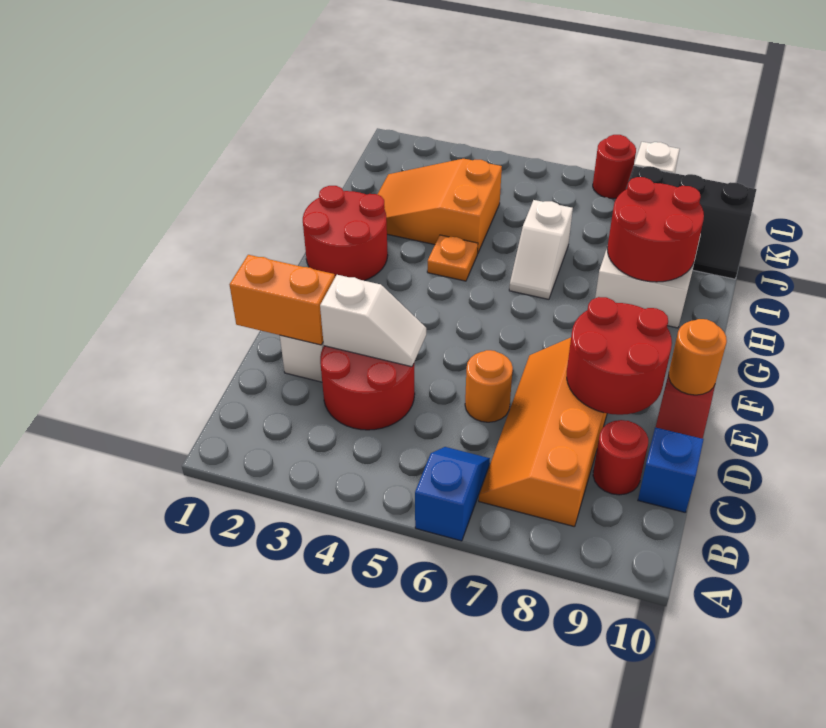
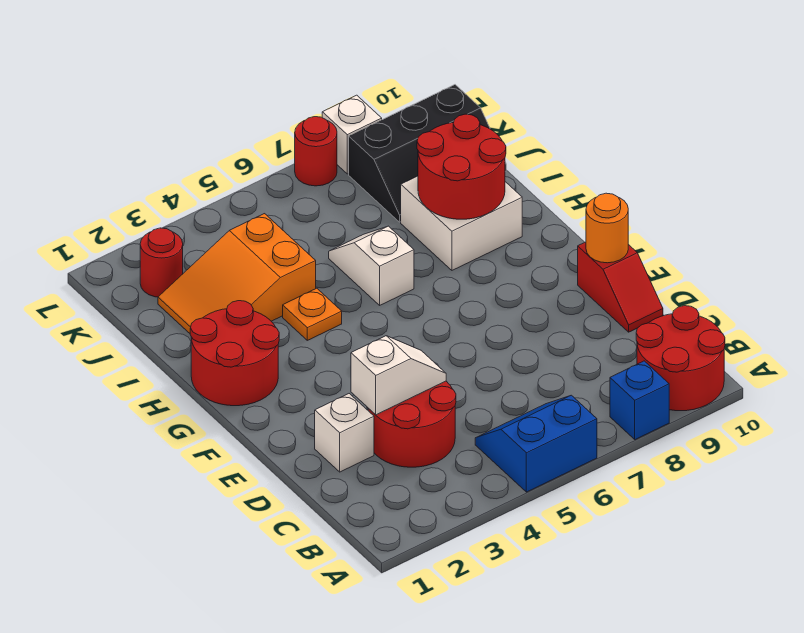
blue 1x2 slope [415,447,490,541] -> blue 2x2 slope [475,395,597,492]
orange 2x4 slope [479,338,607,527] -> none
red 1x1 round brick [593,420,648,495] -> red 1x1 round brick moved to [140,228,183,297]
blue 1x1 brick [638,427,704,512] -> blue 1x1 brick moved to [610,361,669,440]
orange 1x2 brick [229,255,335,345] -> none
orange 1x1 round brick [465,350,513,422] -> none
red 2x2 round brick [567,297,672,415] -> red 2x2 round brick moved to [636,306,725,411]
white 1x2 slope [509,200,573,299] -> white 1x2 slope turned to [329,226,414,305]

